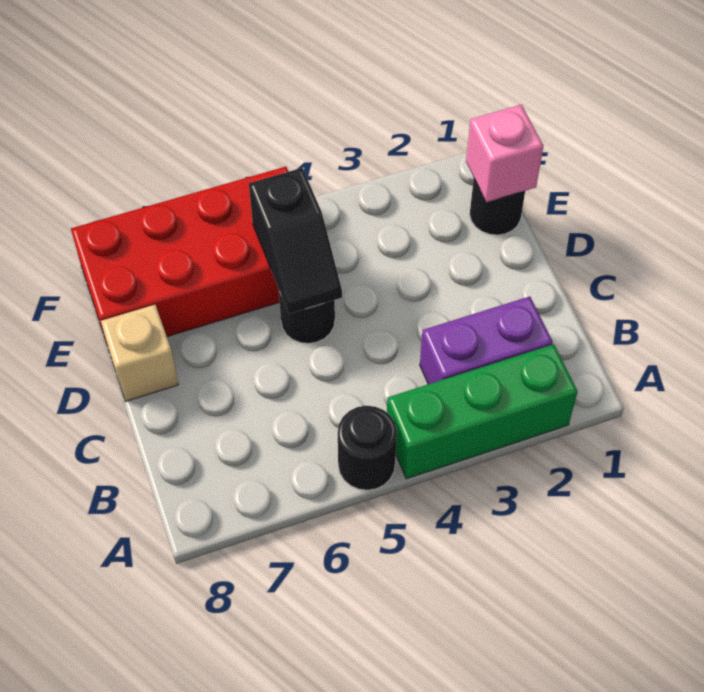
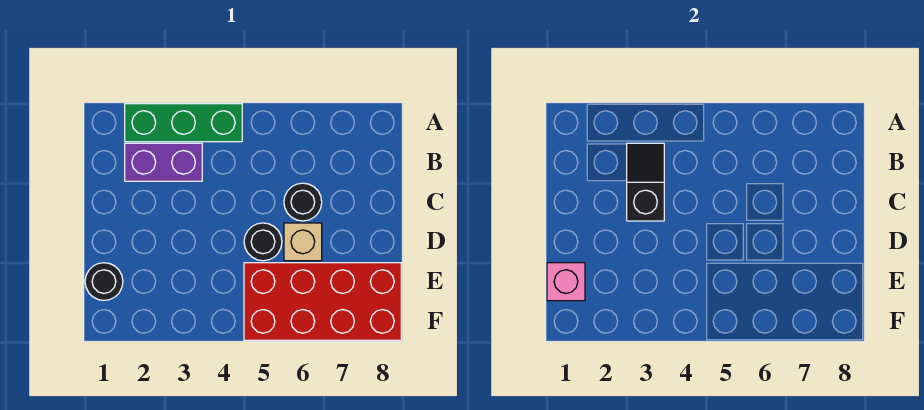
black 1x1 round brick [338,406,397,490] -> black 1x1 round brick moved to [284,183,322,221]
black 1x2 slope [249,168,342,314] -> black 1x2 slope moved to [627,143,664,221]
tan 1x1 brick [101,305,178,402] -> tan 1x1 brick moved to [284,223,322,261]

